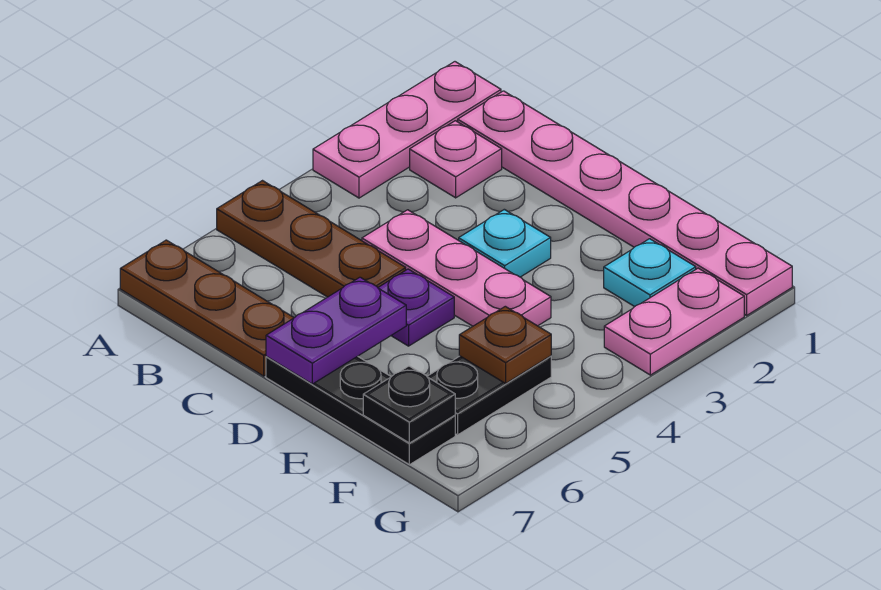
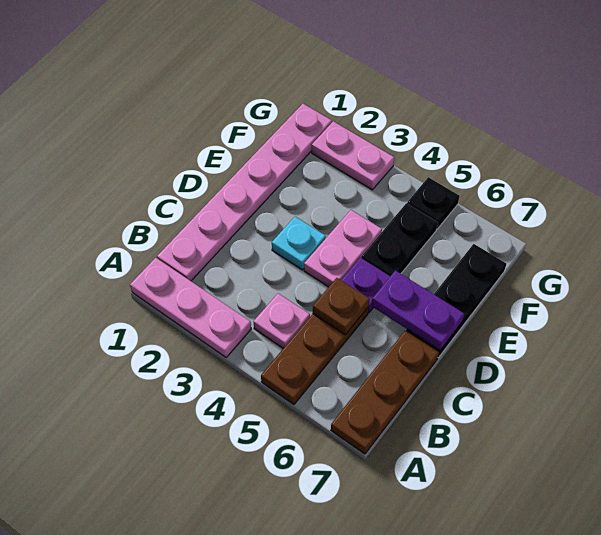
pink 1x1 plate [410,121,502,198] -> pink 1x1 plate moved to [254,293,310,348]
pink 1x3 plate [362,210,551,326] -> pink 1x2 plate [304,210,382,287]
cyan 1x1 plate [604,239,696,307] -> none
black 1x2 plate [427,356,551,435] -> black 1x2 plate turned to [361,203,438,276]
brown 1x1 plate [459,306,551,383] -> brown 1x1 plate moved to [313,278,369,335]
black 1x1 plate [363,366,455,443] -> black 1x1 plate moved to [407,177,460,229]

